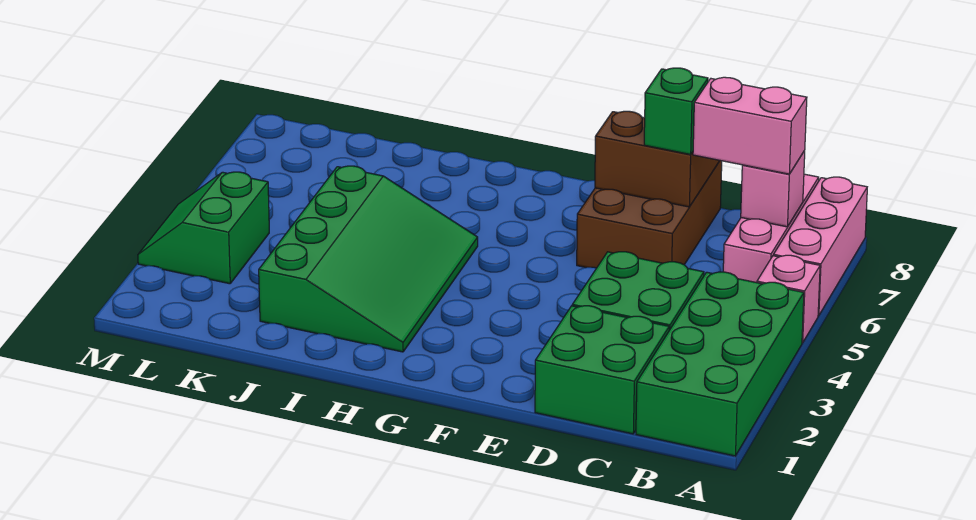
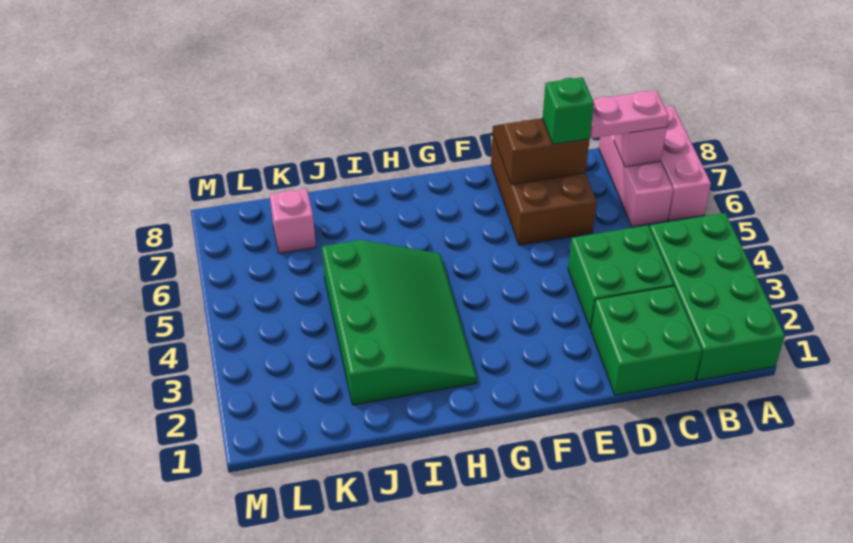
pink 1x1 brick [757,255,820,343] -> pink 1x1 brick moved to [270,189,316,253]
pink 1x2 brick [693,77,807,174] -> pink 1x2 plate [590,90,669,138]
green 2x2 slope [138,172,269,284] -> none

